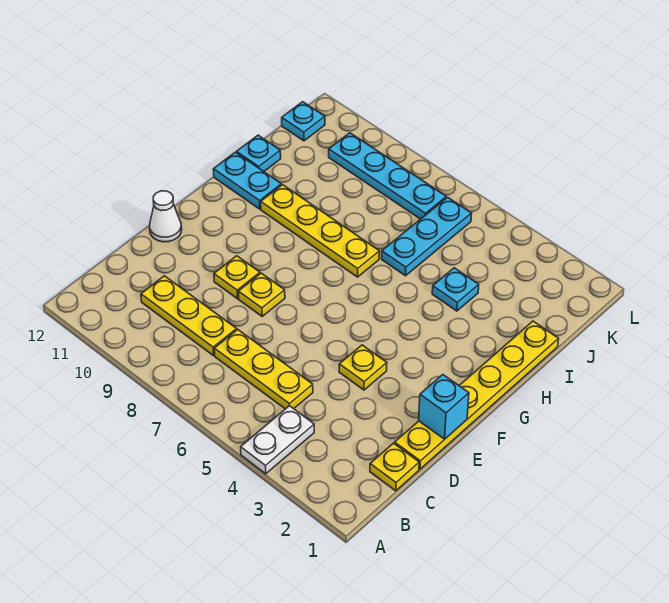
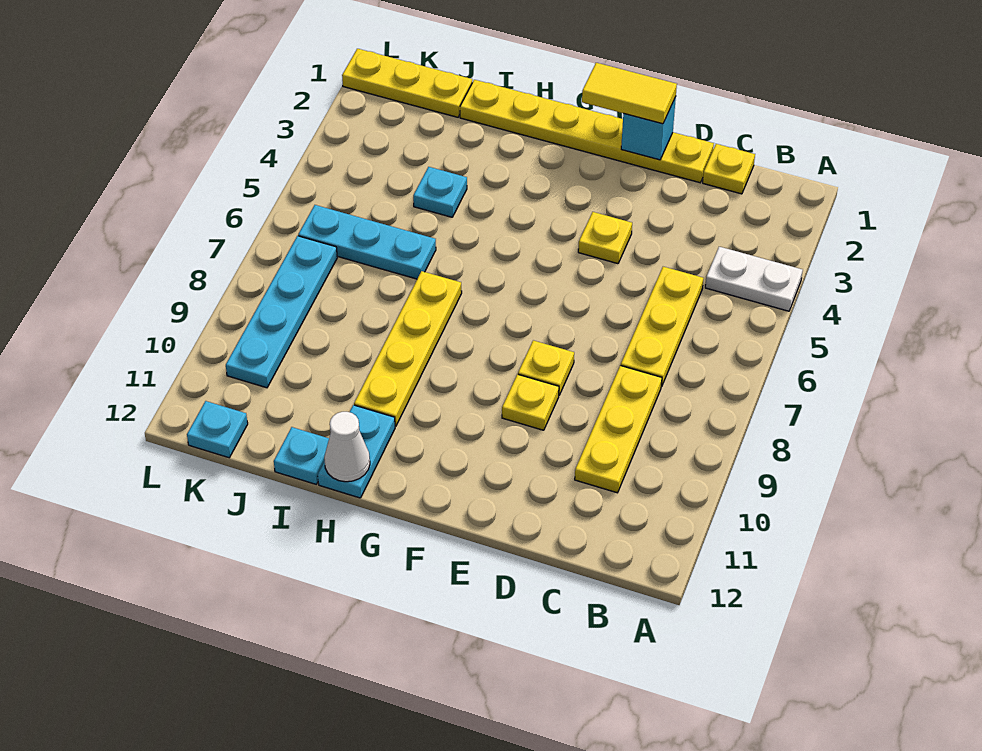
none -> yellow 1x2 tile [582,63,677,124]
white 1x1 cone [150,191,182,242] -> white 1x1 cone moved to [324,412,370,482]
none -> yellow 1x3 plate [342,49,472,117]

